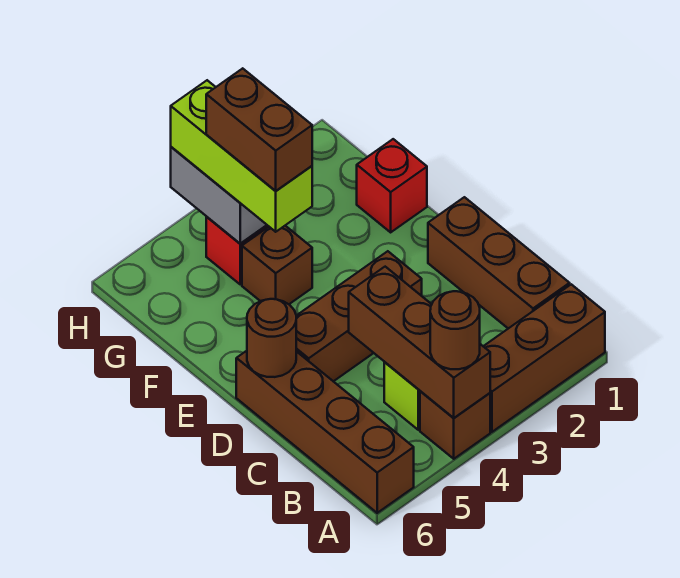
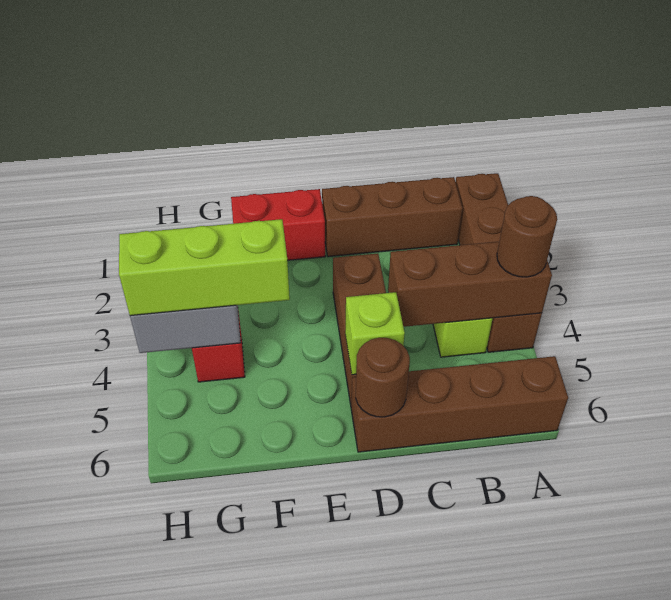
none -> lime 1x1 brick [345,292,405,375]
red 1x1 brick [357,139,427,232] -> red 1x2 brick [231,189,325,260]
brown 1x1 brick [242,226,312,304] -> none
brown 1x2 brick [206,68,312,191] -> none

